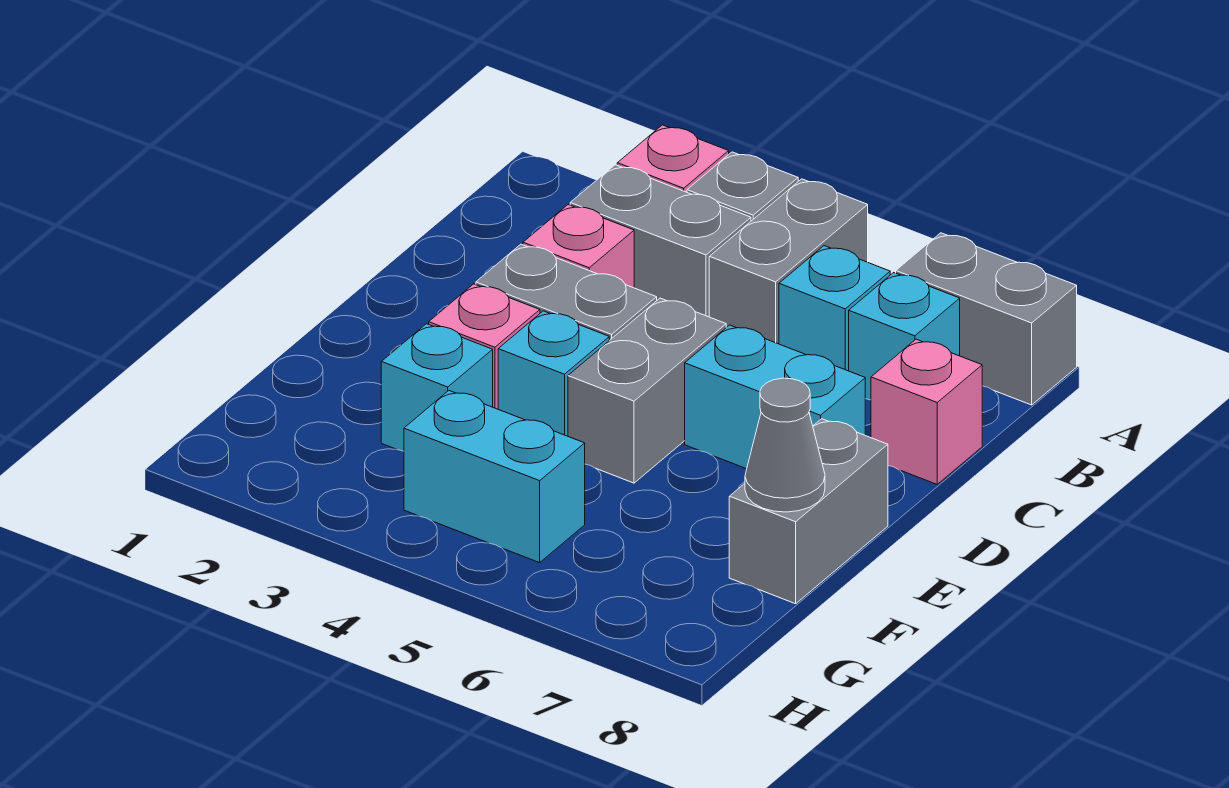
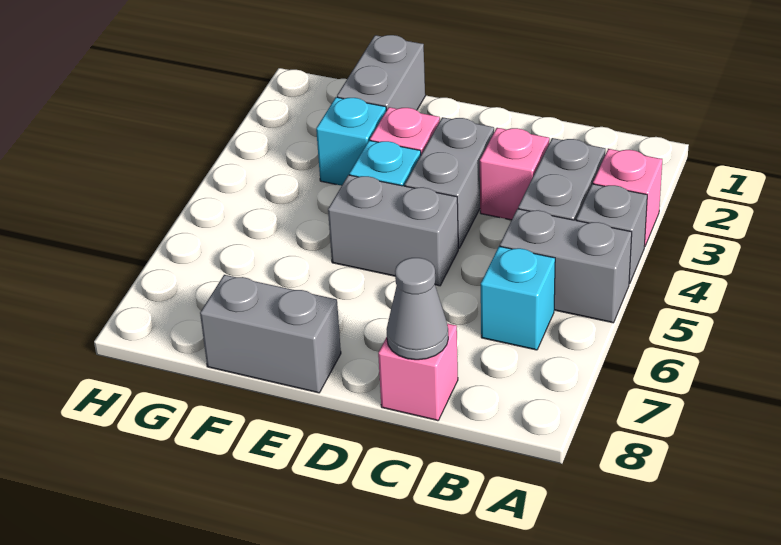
grey 1x2 brick [896,233,1077,405] -> grey 1x2 brick moved to [337,35,425,111]
cyan 1x1 brick [849,273,960,400] -> none
cyan 1x2 brick [685,325,865,469] -> none
grey 1x1 cone [745,378,825,512] -> grey 1x1 cone moved to [387,258,448,360]
cyan 1x2 brick [404,391,585,563] -> none

